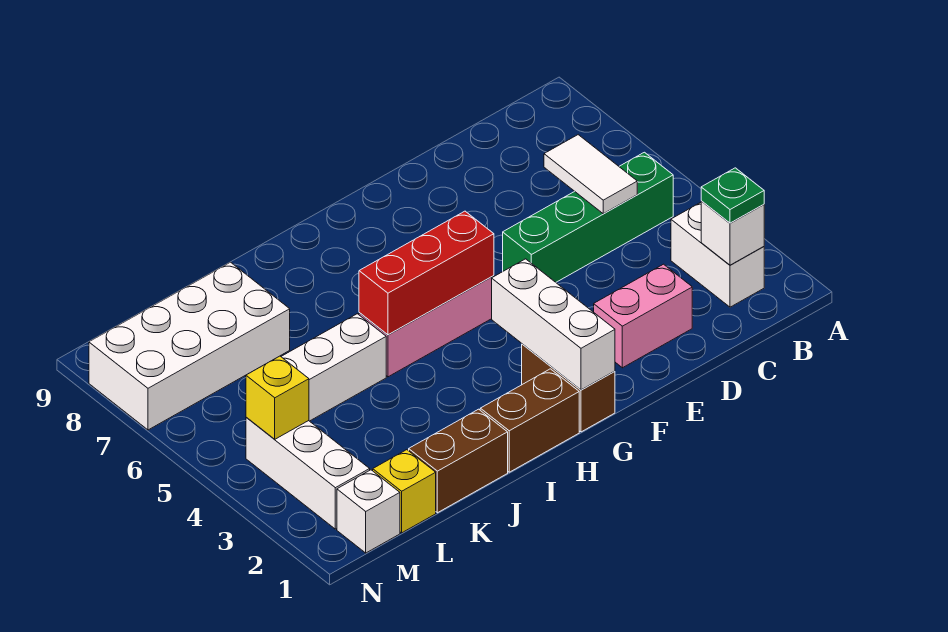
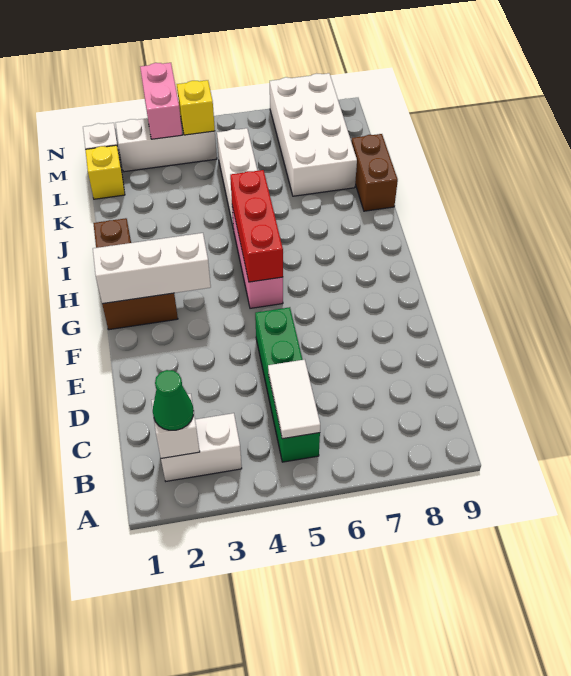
green 1x1 plate [701,168,764,223] -> green 1x1 cone [153,370,194,430]
white 1x2 tile [544,135,637,214] -> white 1x2 tile turned to [268,360,320,439]
pink 1x2 brick [594,264,692,368] -> pink 1x2 brick moved to [140,63,182,139]
brown 1x2 brick [409,409,508,513] -> brown 1x2 brick moved to [351,134,398,211]

